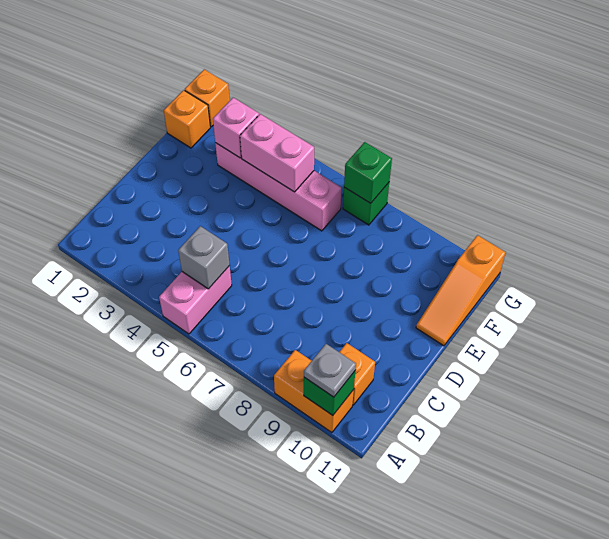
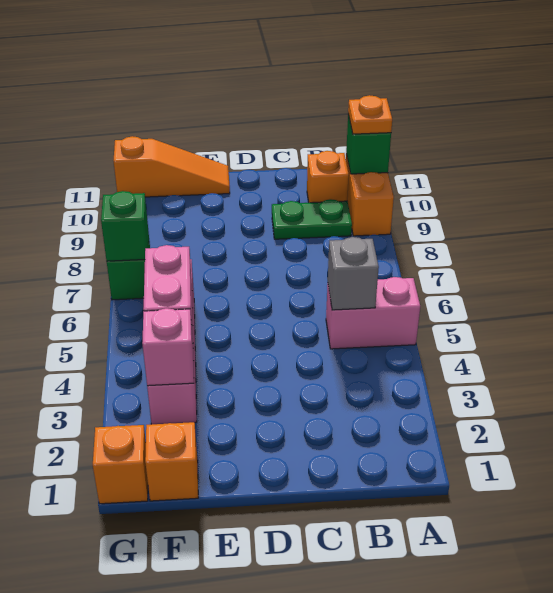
grey 1x1 plate [304,344,356,397] -> orange 1x1 plate [348,95,392,134]
none -> green 1x2 plate [272,199,352,239]

